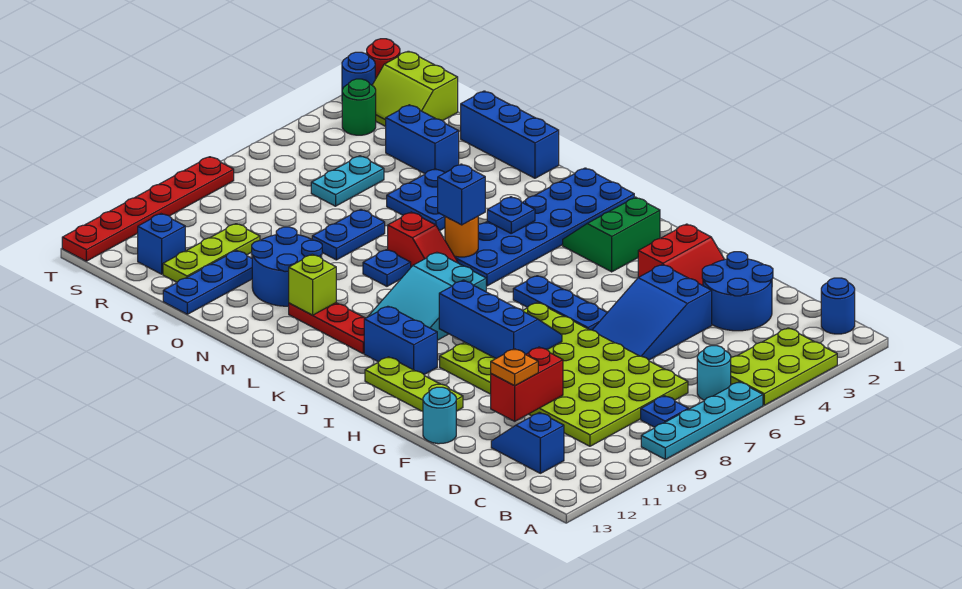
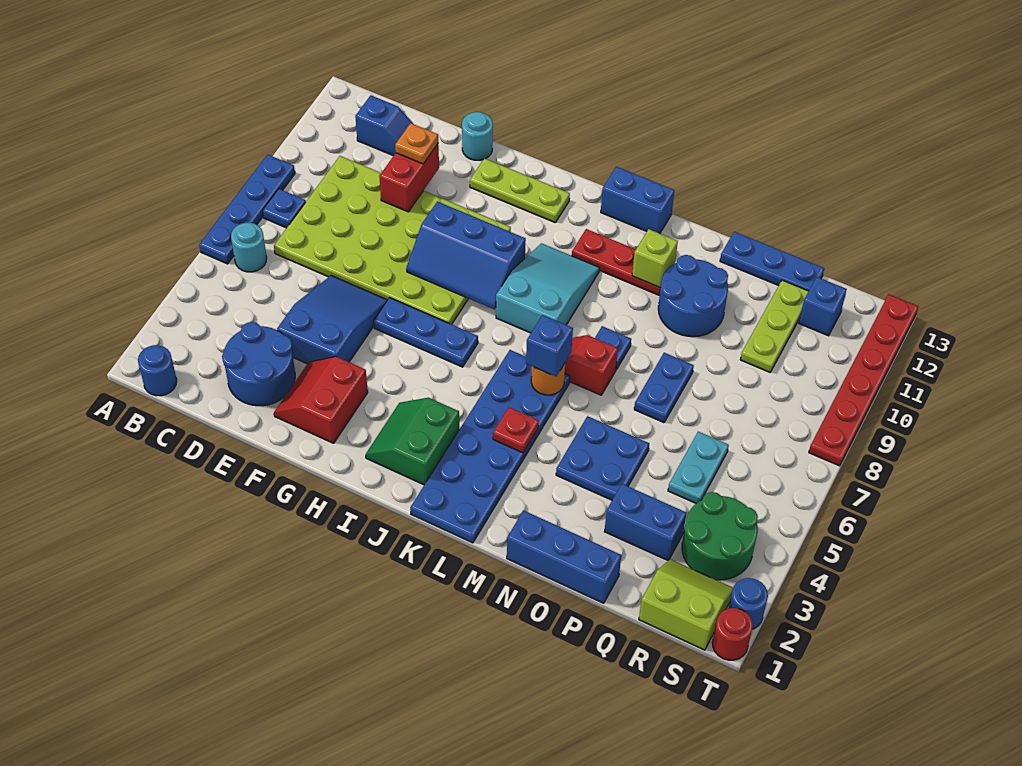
lime 2x3 plate [731,328,837,405] -> none
cyan 1x4 plate [641,382,763,459] -> blue 1x4 plate [199,155,295,264]
green 2x2 slope [563,197,660,272] -> green 2x2 slope turned to [366,398,459,485]
blue 1x2 brick [364,306,437,375] -> blue 1x2 brick moved to [601,167,674,233]
blue 1x1 plate [487,197,535,233] -> red 1x1 plate [493,407,539,453]
blue 1x3 plate [163,250,252,314] -> blue 1x3 plate turned to [720,232,824,291]
green 1x1 round brick [342,79,376,135] -> green 2x2 round brick [682,492,758,580]

